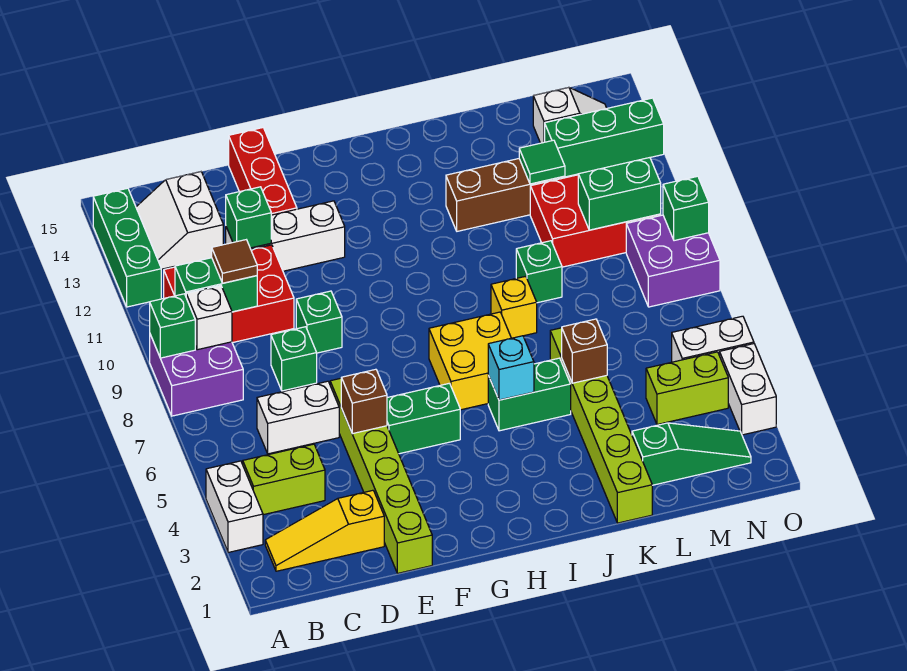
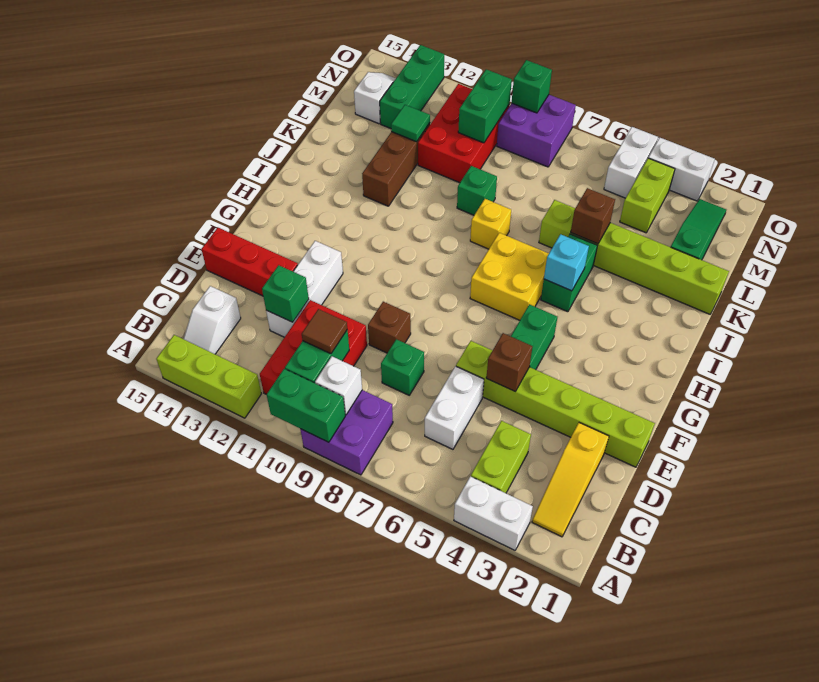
green 1x1 brick [150,294,195,358] -> green 1x2 brick [267,369,345,442]
green 1x3 brick [93,188,161,307] -> lime 1x3 brick [156,335,262,418]
white 2x2 slope [136,172,223,269] -> white 1x2 slope [184,286,241,354]
green 1x1 brick [296,291,342,353] -> brown 1x1 brick [368,302,411,353]

